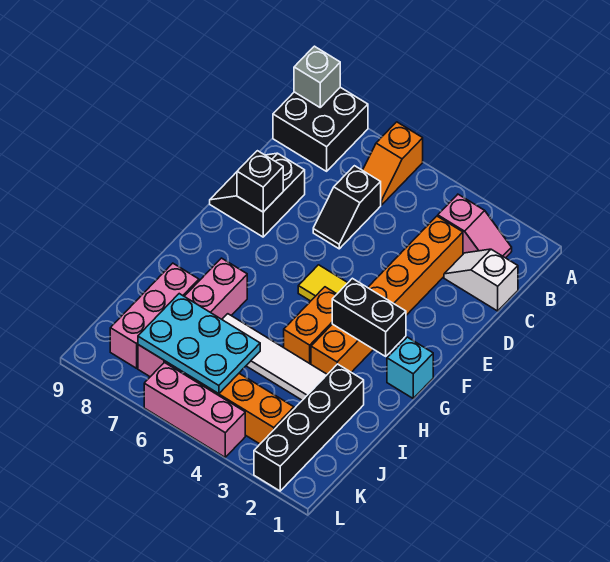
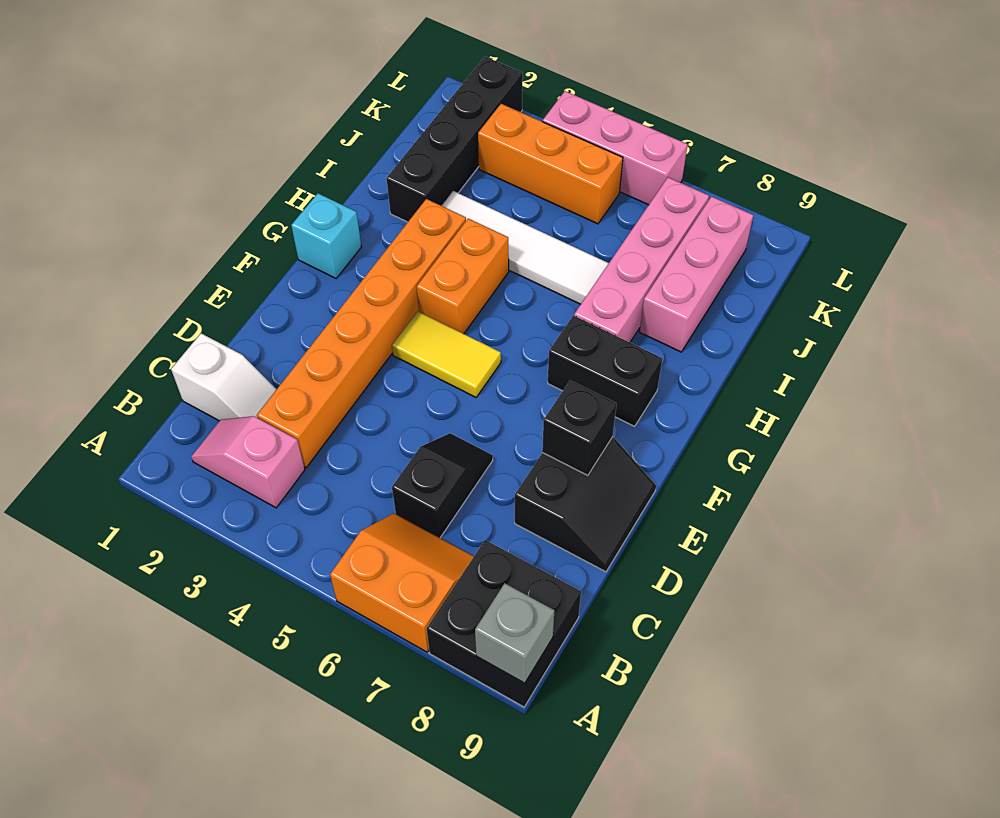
orange 1x2 slope [363,122,423,205] -> orange 2x2 slope [330,513,474,652]
black 1x2 brick [332,278,406,356] -> black 1x2 brick moved to [548,316,662,426]
cyan 2x3 plate [138,294,260,394] -> none

